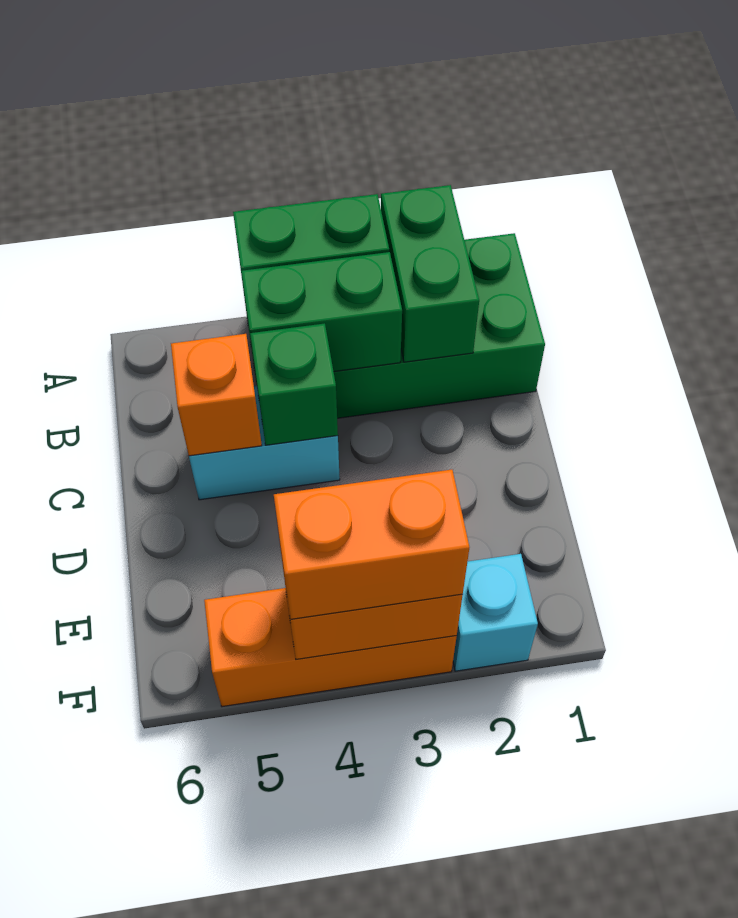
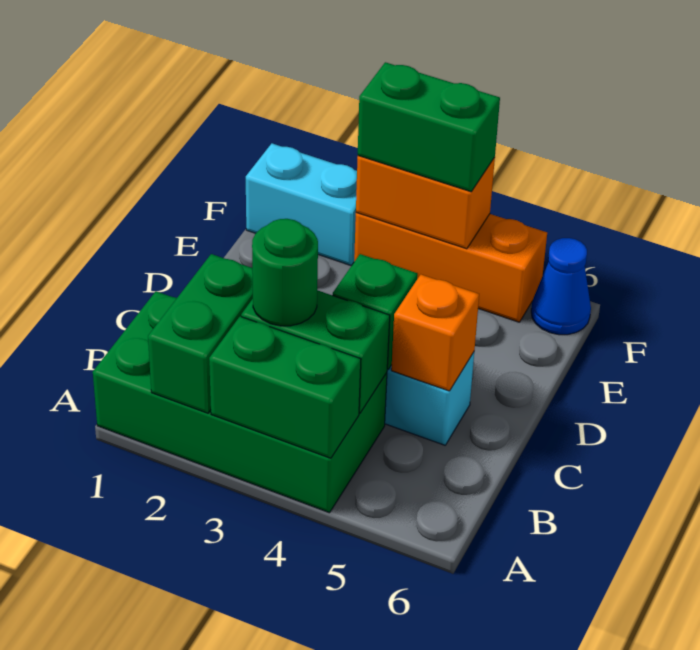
none -> green 1x1 round brick [252,219,318,326]
cyan 1x1 brick [453,554,538,671] -> cyan 1x2 brick [246,143,357,266]
orange 1x2 brick [274,470,469,619] -> green 1x2 brick [358,62,500,192]
none -> blue 1x1 cone [531,238,591,335]

